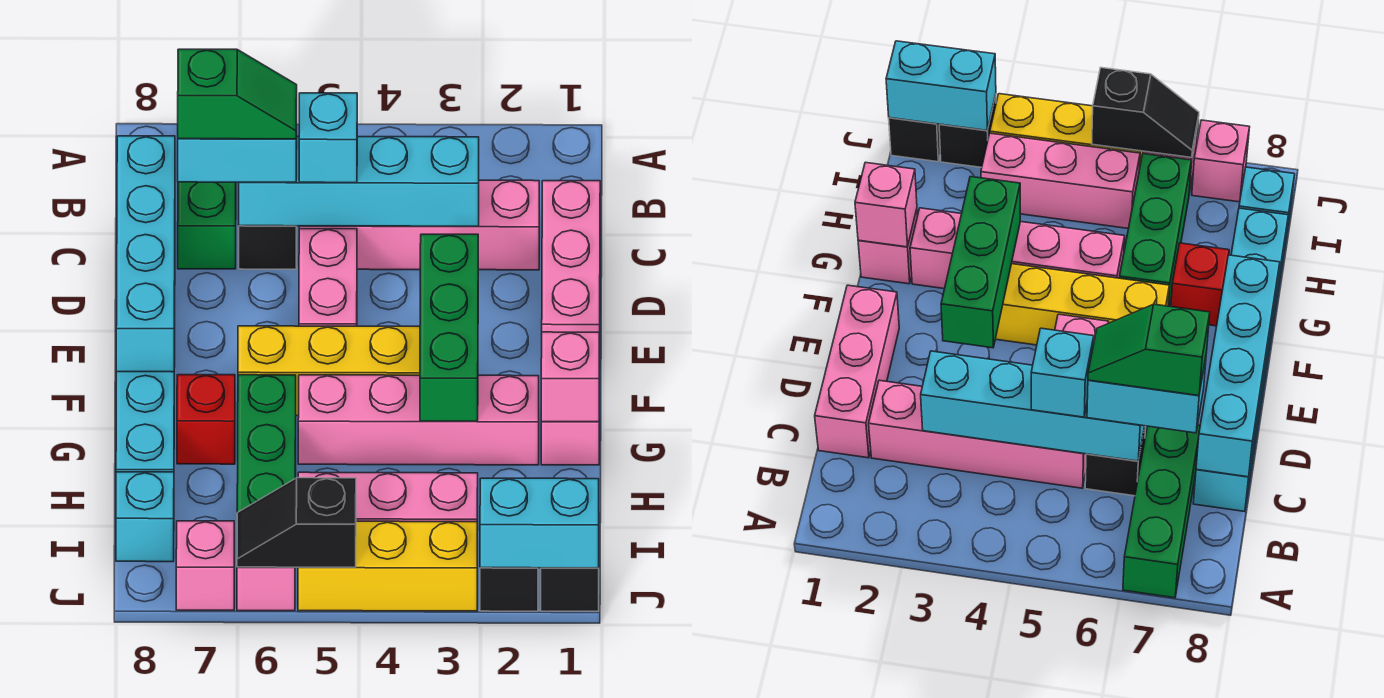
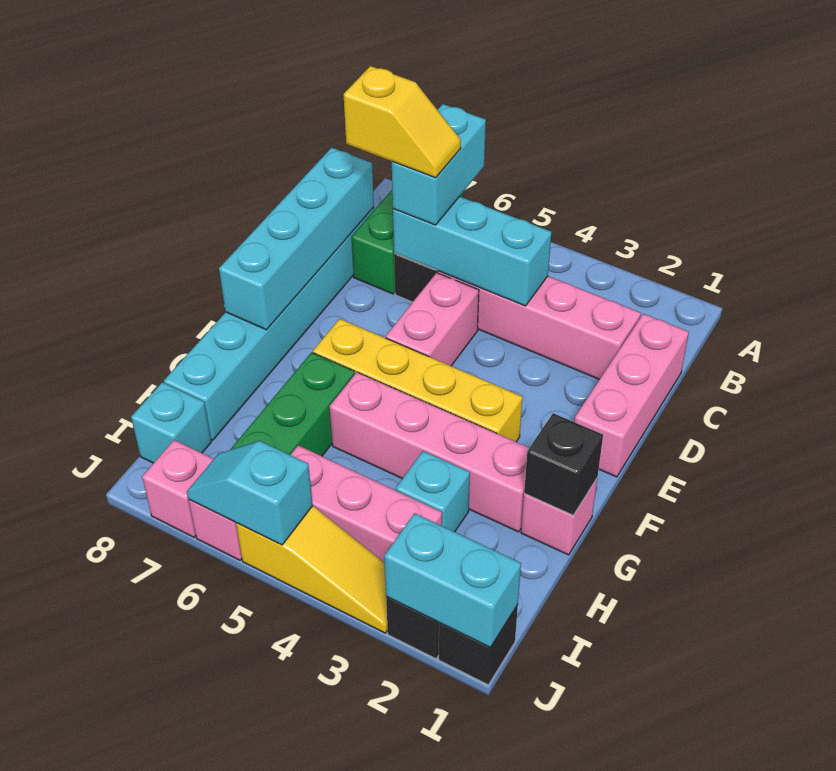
cyan 1x4 brick [239,136,479,226] -> cyan 1x3 brick [393,196,551,306]
cyan 1x1 brick [299,93,357,183] -> cyan 1x1 brick moved to [396,451,470,532]
cyan 1x2 brick [178,107,297,182] -> cyan 1x2 brick turned to [392,104,486,225]
green 1x2 slope [178,49,297,139] -> yellow 1x2 slope [344,66,461,178]
green 1x3 brick [420,234,478,421] -> none
pink 1x1 brick [541,332,599,422] -> black 1x1 brick [524,413,603,515]
red 1x1 brick [177,375,235,464] -> none
yellow 1x3 brick [298,521,477,611] -> yellow 1x3 slope [236,506,388,633]
black 1x2 slope [237,478,356,567] -> cyan 1x2 slope [187,441,313,545]

